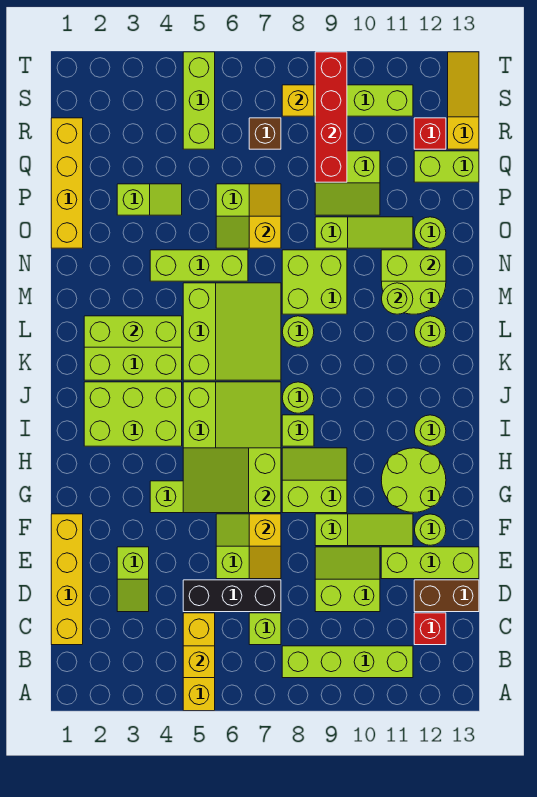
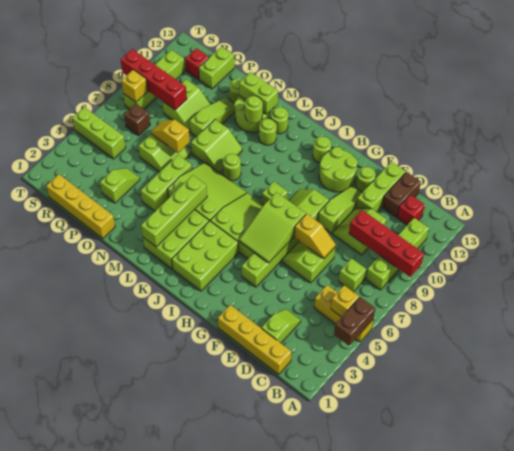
none -> brown 1x2 brick [334,297,375,346]
none -> red 1x4 brick [349,210,424,277]
lime 1x2 slope [117,547,149,612] -> lime 1x2 slope turned to [262,309,301,343]
black 1x3 brick [183,580,281,612] -> none
lime 1x1 round brick [282,382,314,413] -> lime 1x1 round brick moved to [259,119,277,145]
lime 1x3 brick [84,316,182,347] -> lime 1x4 brick [141,175,207,247]
lime 2x2 brick [282,250,347,314] -> lime 2x2 slope [191,120,242,173]
lime 1x2 brick [381,250,446,281] -> lime 1x2 brick turned to [239,72,278,114]
yellow 1x3 slope [448,52,479,149] -> none

